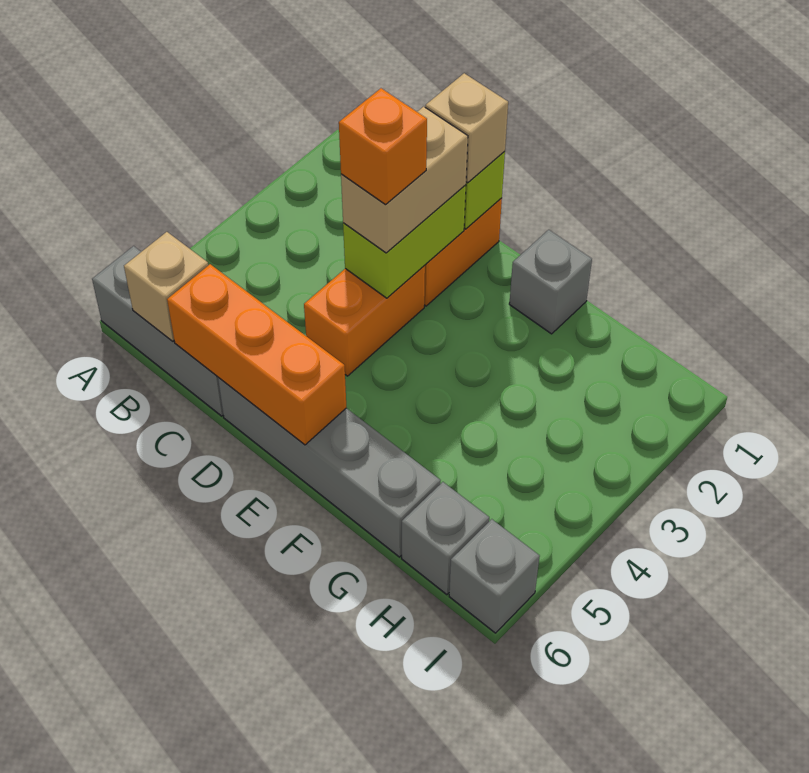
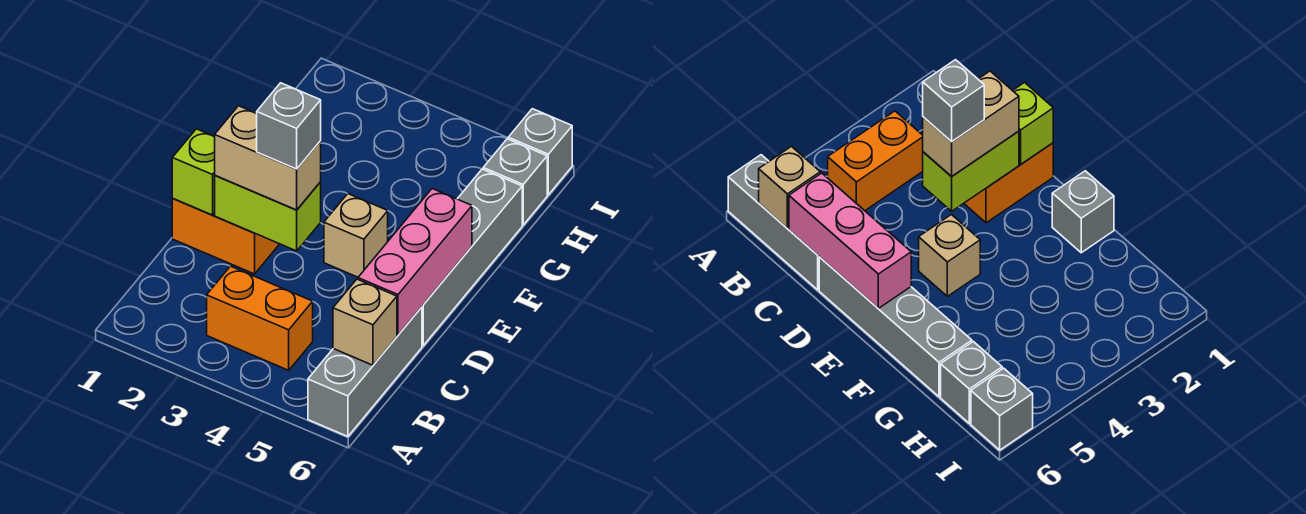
orange 1x3 brick [167,264,347,445] -> pink 1x3 brick [358,189,472,335]
tan 1x1 brick [425,73,508,183] -> tan 1x1 brick moved to [324,194,388,277]
orange 1x2 brick [304,265,425,376] -> orange 1x2 brick moved to [207,266,313,370]
orange 1x1 brick [339,88,427,205] -> grey 1x1 brick [257,83,321,169]

